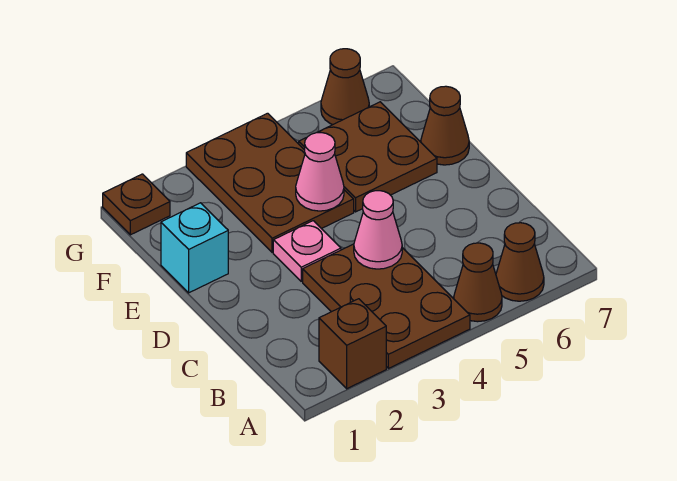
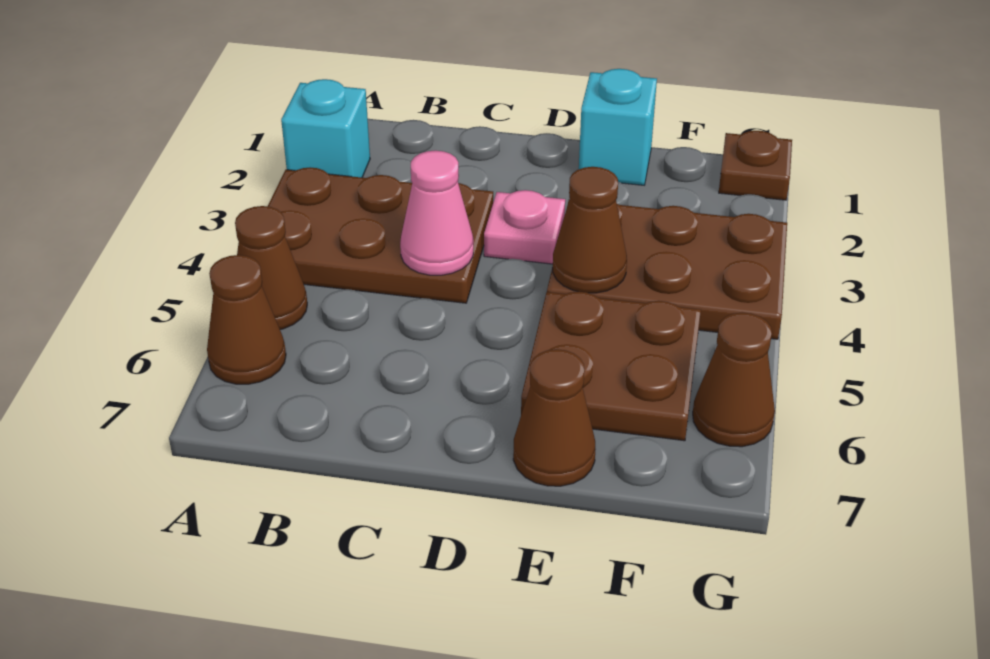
brown 1x1 brick [319,299,386,389] -> cyan 1x1 brick [281,79,370,178]
pink 1x1 cone [296,133,344,211] -> brown 1x1 cone [553,167,627,293]

